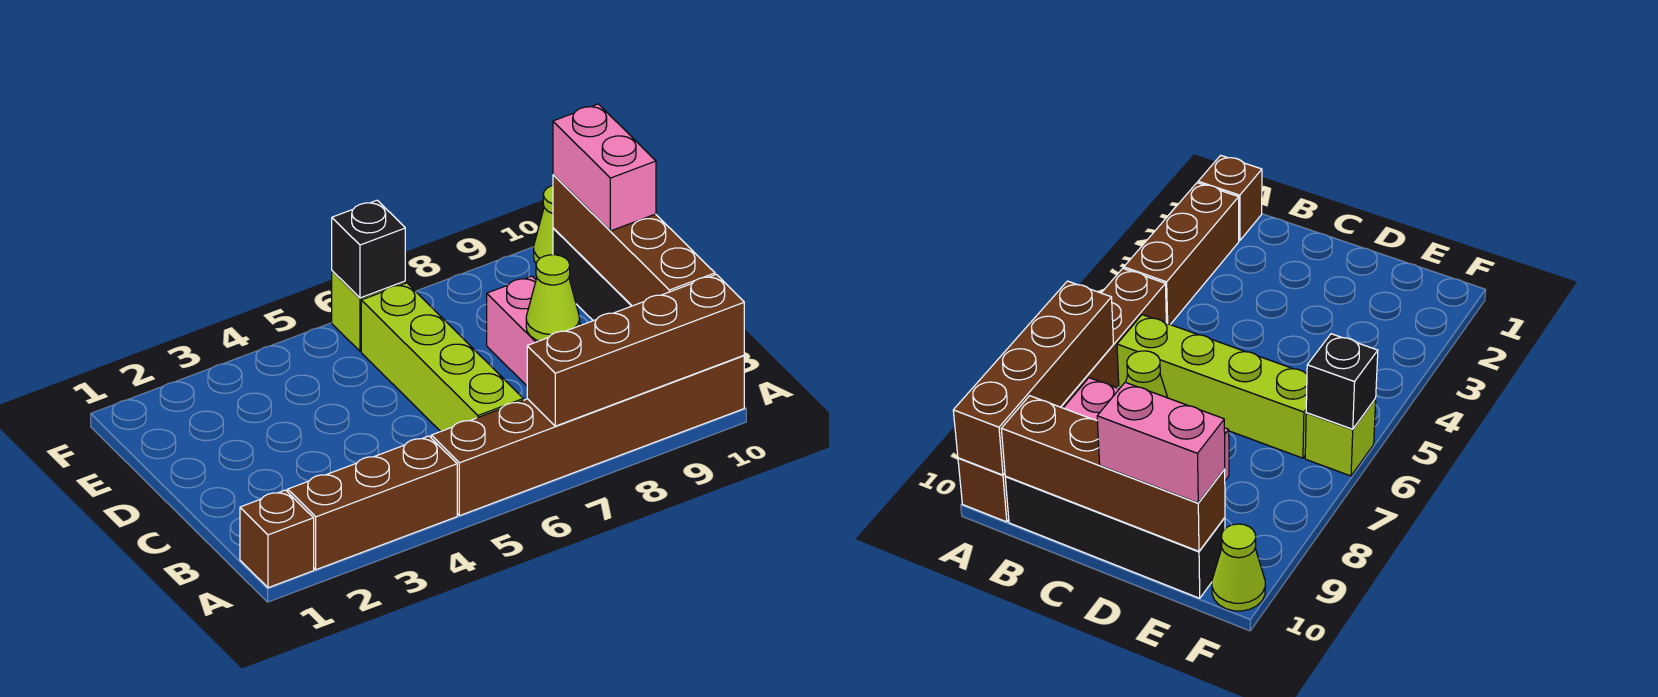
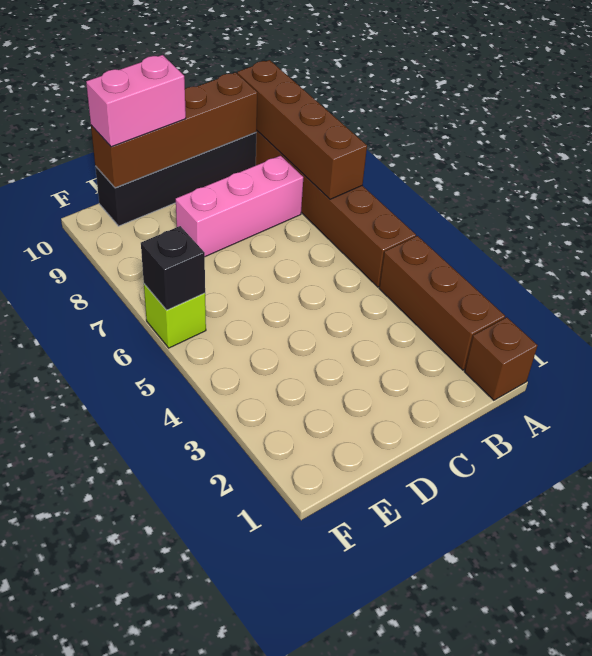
lime 1x4 brick [361,283,523,431] -> none
lime 1x1 cone [526,255,580,341] -> none
lime 1x1 cone [534,186,553,263] -> none

